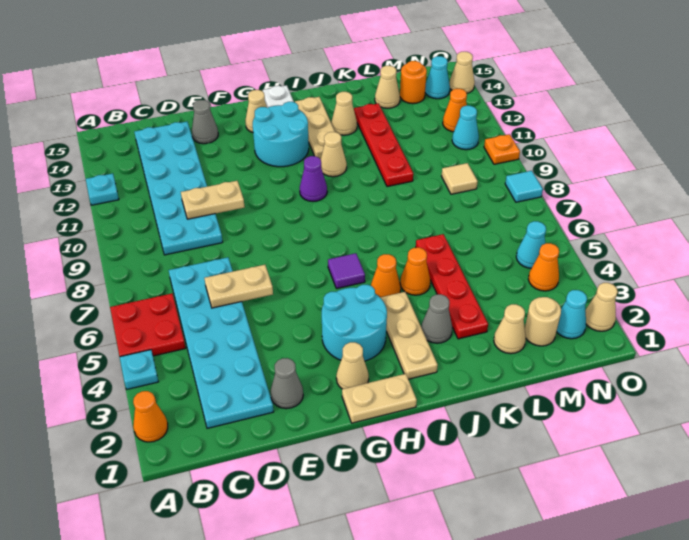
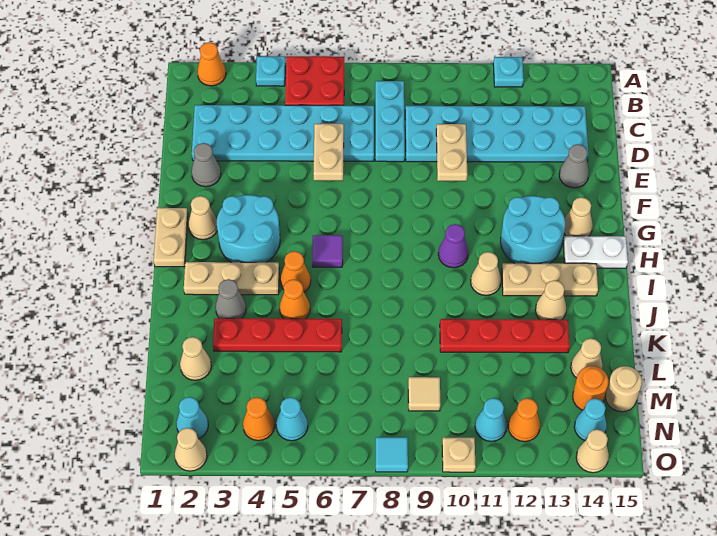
none -> cyan 1x3 plate [375,81,405,162]
tan 1x1 round brick [525,297,561,346] -> tan 1x1 round brick moved to [605,366,642,412]
orange 1x1 plate [484,134,520,164] -> tan 1x1 plate [442,437,476,472]

